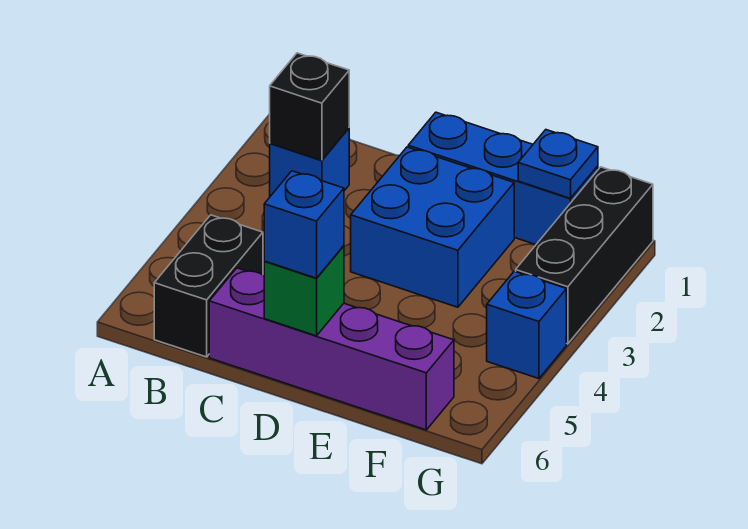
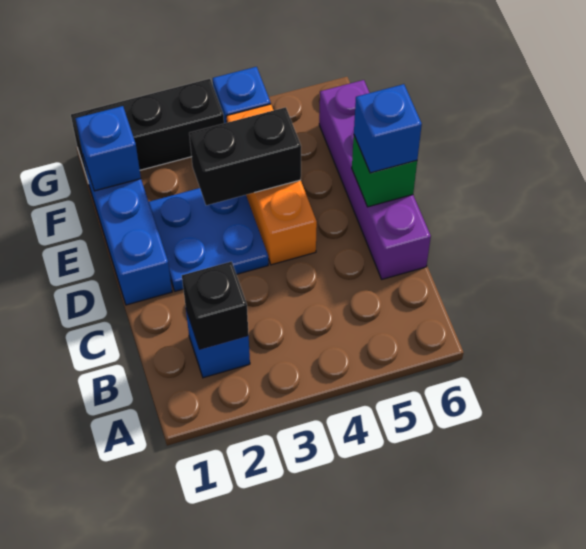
black 1x2 brick [154,215,263,357] -> black 1x2 brick moved to [189,107,301,205]
blue 2x2 brick [351,147,514,307] -> blue 2x2 plate [149,188,268,291]
none -> orange 1x3 brick [226,104,317,265]
blue 1x1 plate [518,130,598,198] -> blue 1x1 brick [75,106,141,191]

